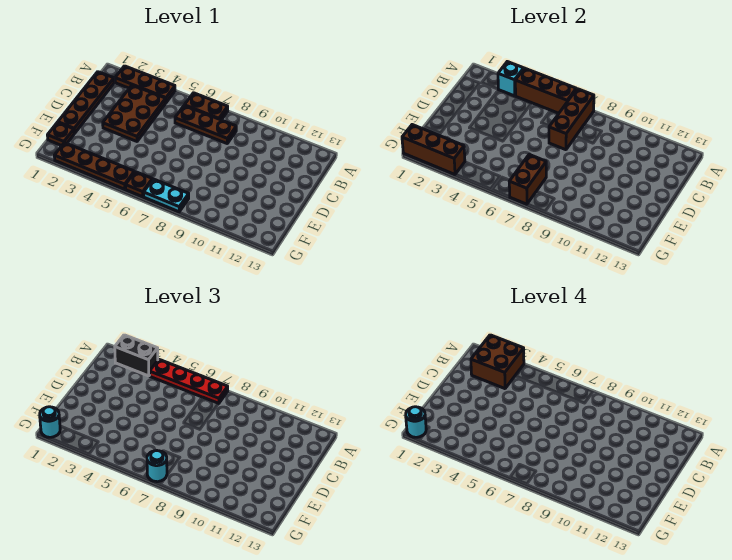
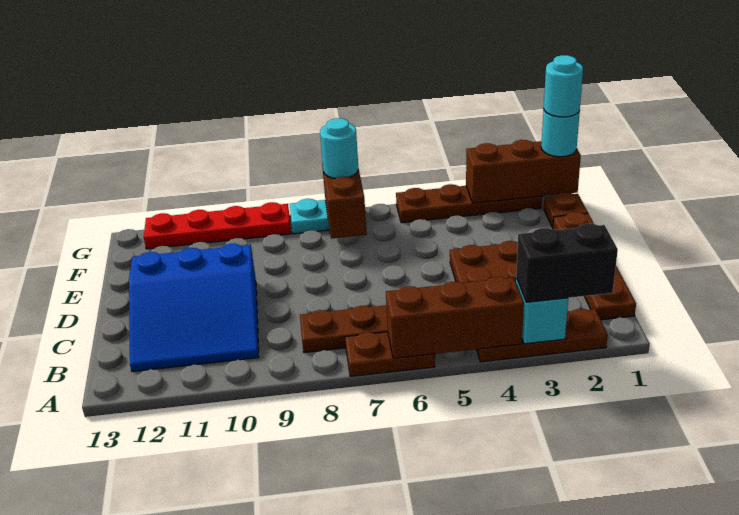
brown 2x2 brick [471,335,524,389] -> none
red 1x4 plate [150,359,228,404] -> red 1x4 plate moved to [144,202,291,249]
brown 1x3 brick [549,89,594,150] -> none
none -> blue 3x3 slope [129,244,259,372]
brown 1x1 plate [126,172,152,197] -> none

